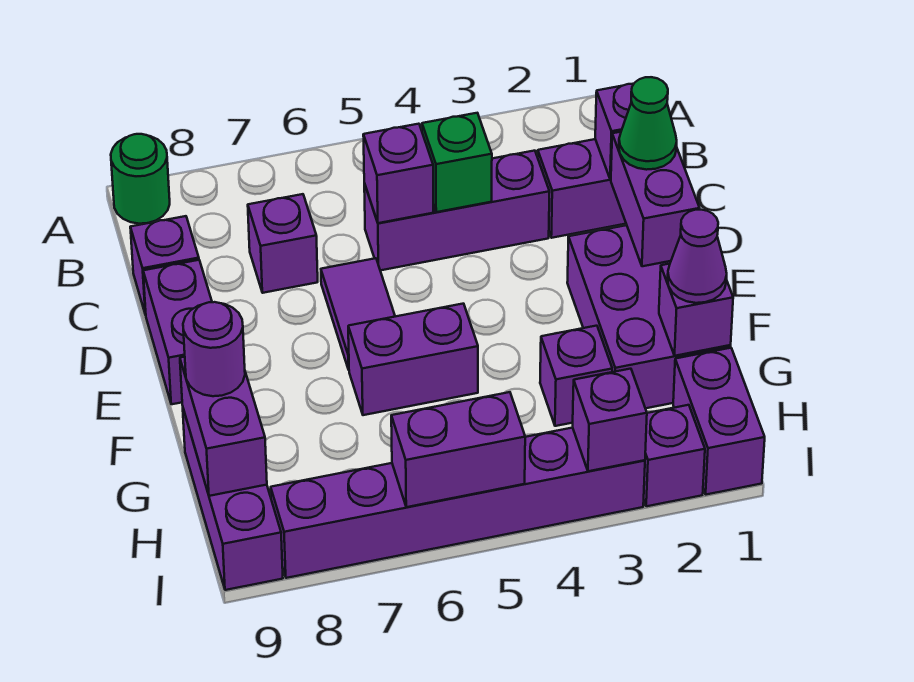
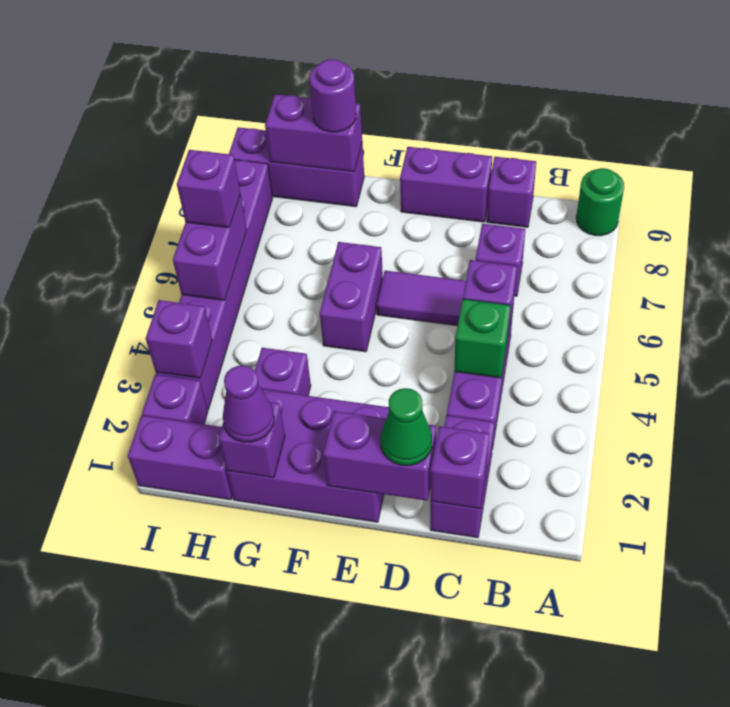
none -> purple 1x1 brick [177,150,240,228]

